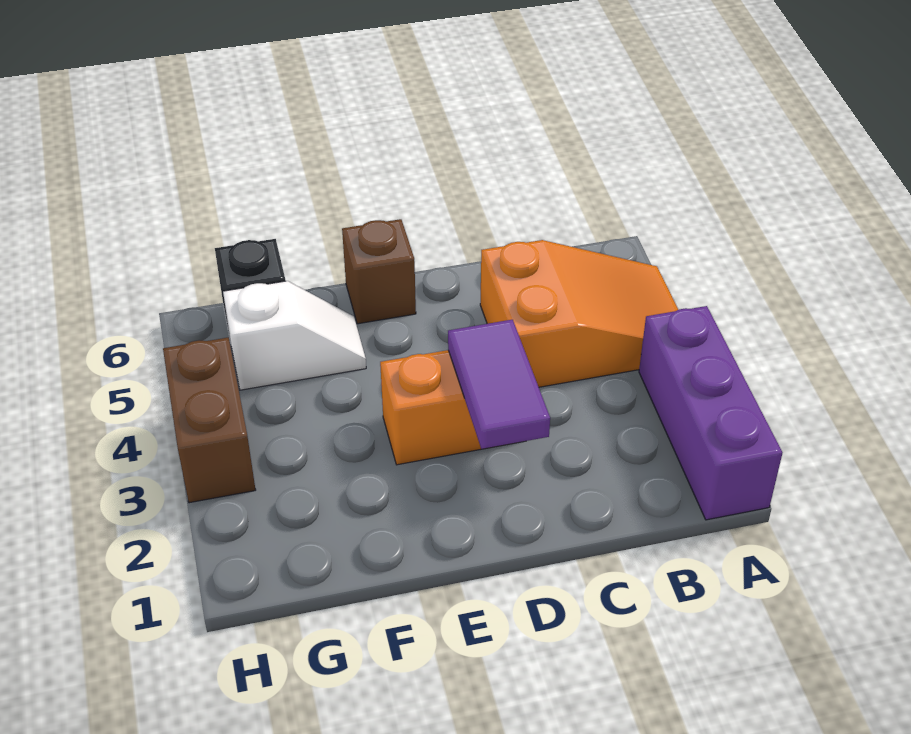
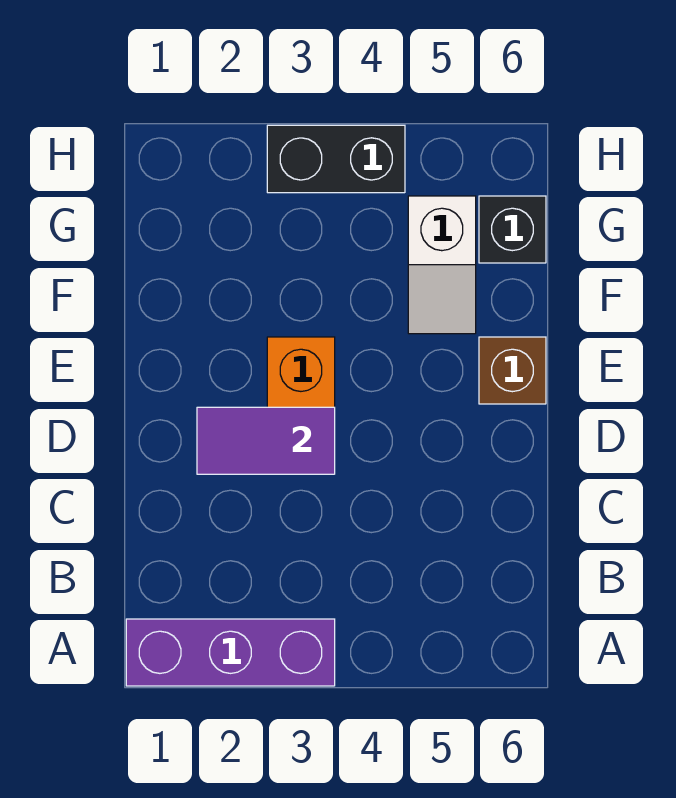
orange 2x3 slope [480,240,678,387] -> none
brown 1x2 brick [163,338,256,503] -> black 1x2 brick [267,125,405,193]

